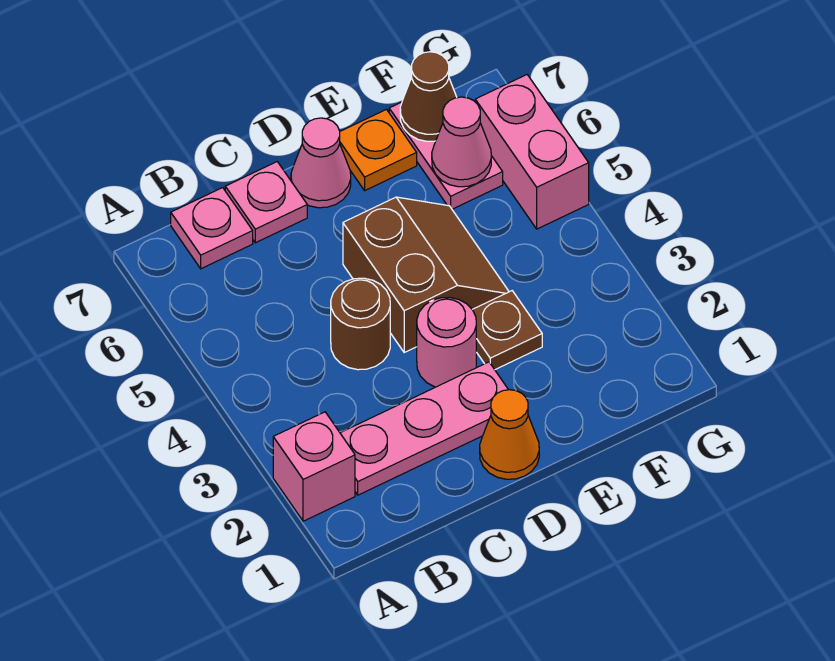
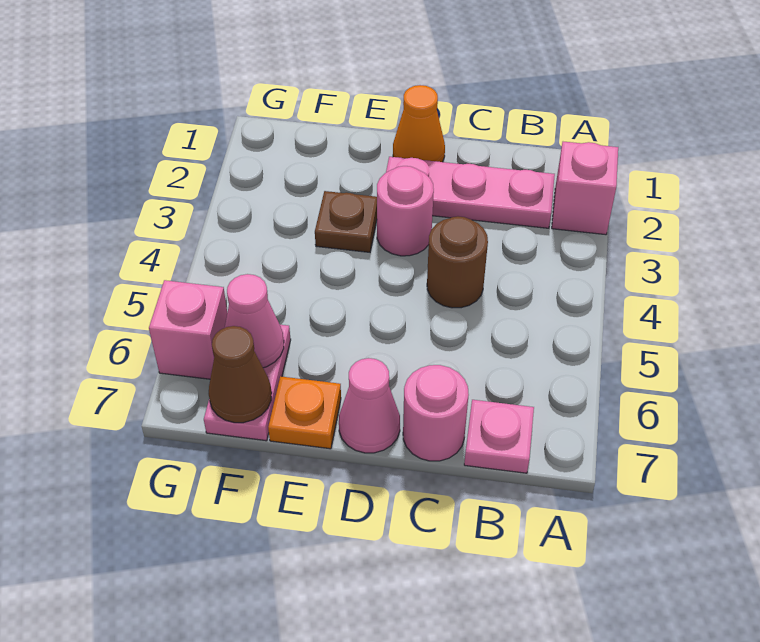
pink 1x1 plate [225,162,307,243] -> pink 1x1 round brick [403,365,469,461]
brown 2x2 slope [343,197,509,352] -> none
pink 1x2 brick [475,75,589,229] -> pink 1x1 brick [149,280,227,379]

